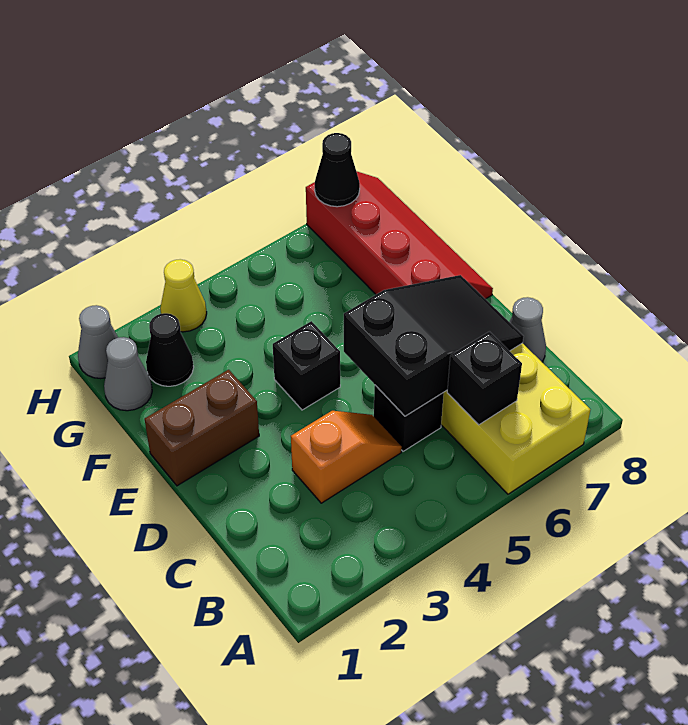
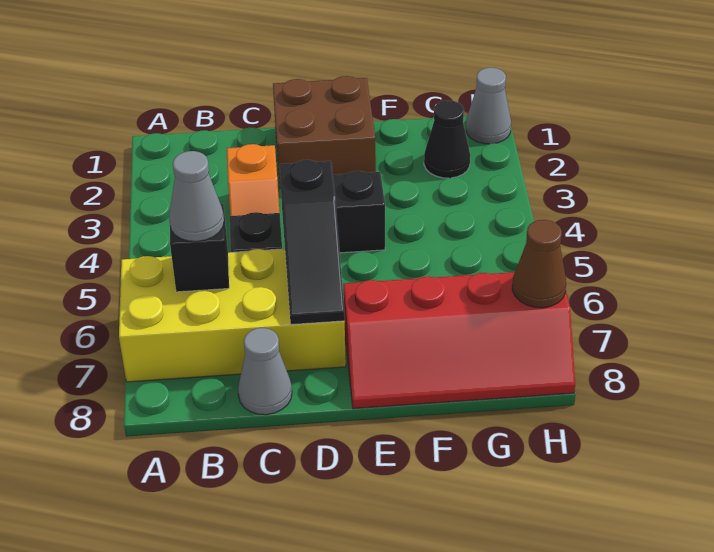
black 2x3 slope [344,275,524,416] -> black 1x3 slope [279,160,345,325]
brown 1x2 brick [145,370,259,486] -> brown 2x2 brick [273,76,376,189]
grey 1x1 cone [104,337,152,411] -> grey 1x1 cone moved to [169,151,224,241]
yellow 1x1 cone [160,259,207,332] -> none
black 1x1 cone [315,133,360,207] -> brown 1x1 cone [512,220,566,308]

